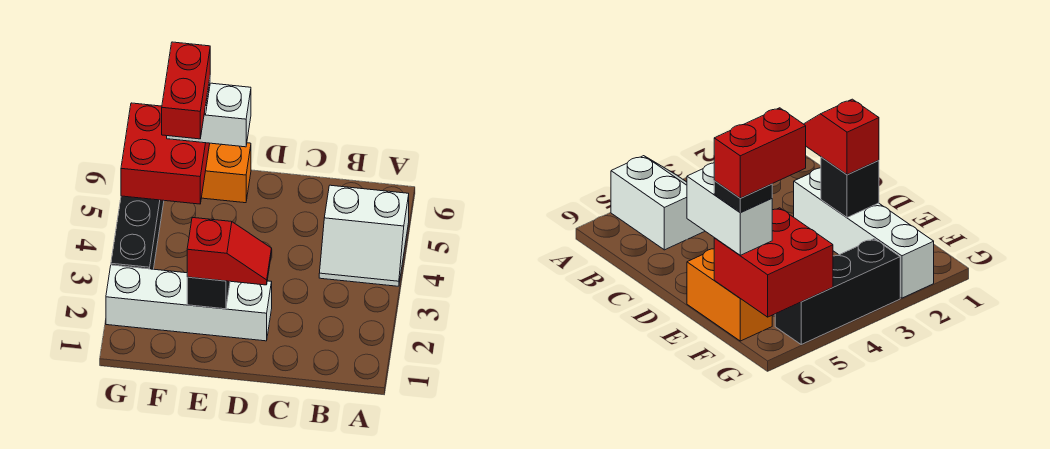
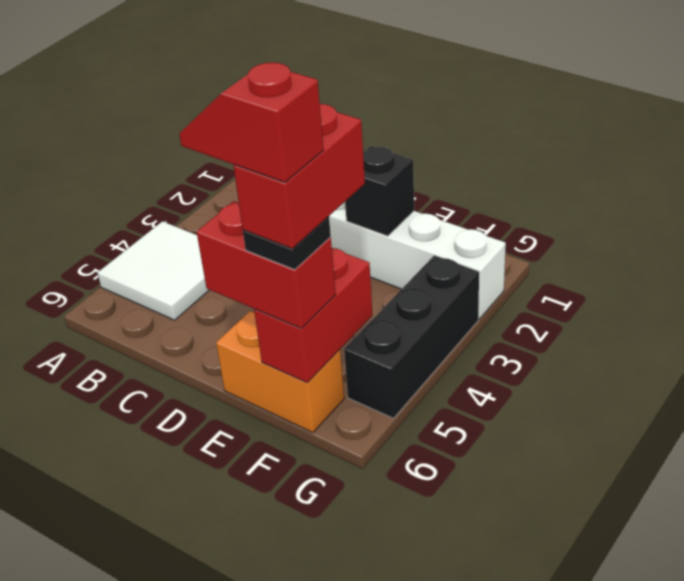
white 2x2 slope [319,185,409,286] -> white 2x2 tile [98,221,209,320]
red 1x2 slope [187,218,272,285] -> red 1x2 slope moved to [179,63,324,183]
white 1x2 brick [167,83,251,147] -> red 1x2 brick [197,201,336,328]
red 2x2 brick [121,103,210,204] -> red 1x2 brick [254,248,373,382]

